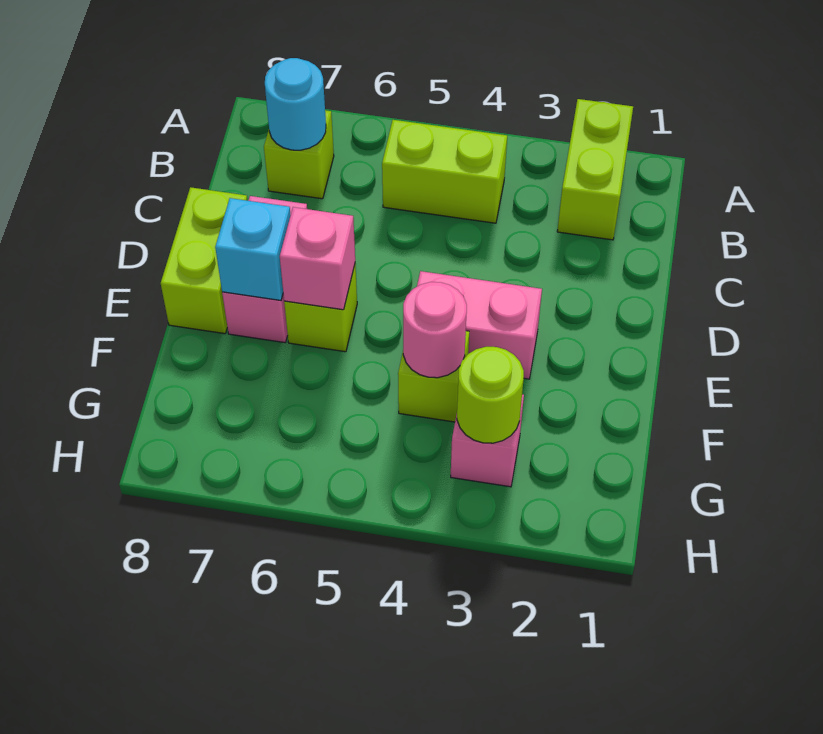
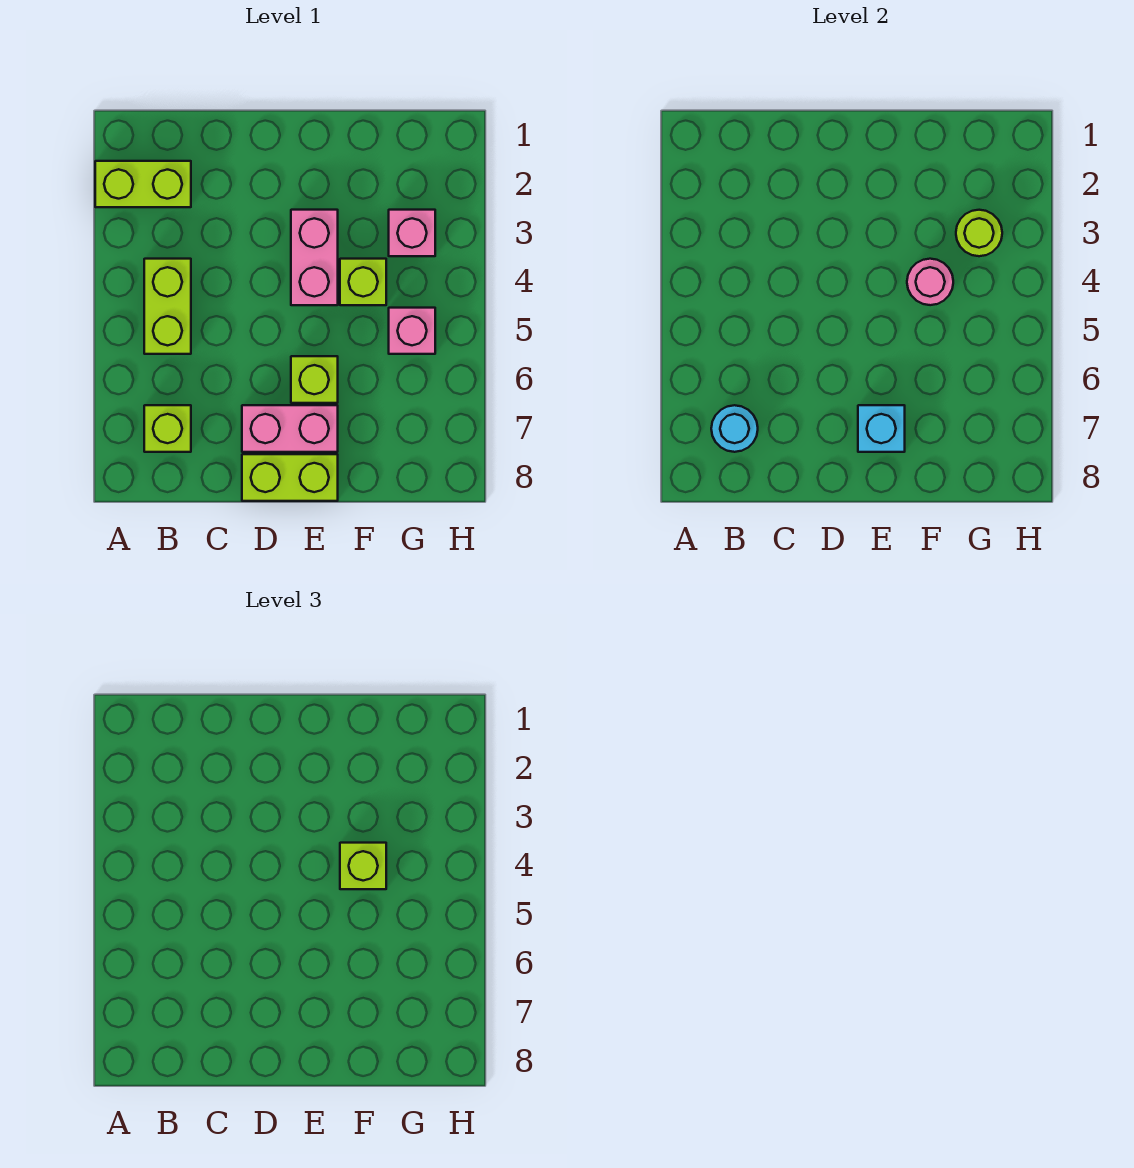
pink 1x1 brick [280,207,355,310] -> pink 1x1 brick moved to [389,308,435,354]
none -> lime 1x1 brick [340,843,386,889]

